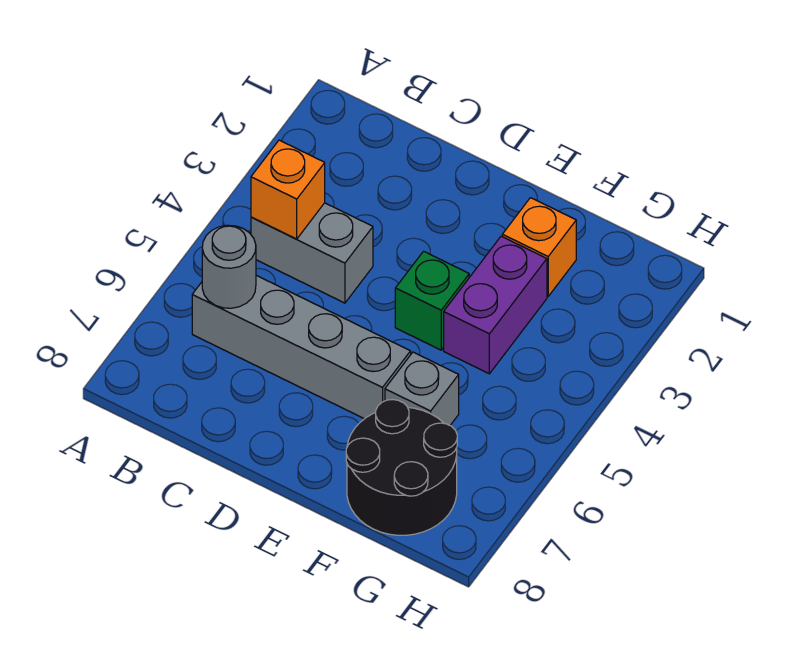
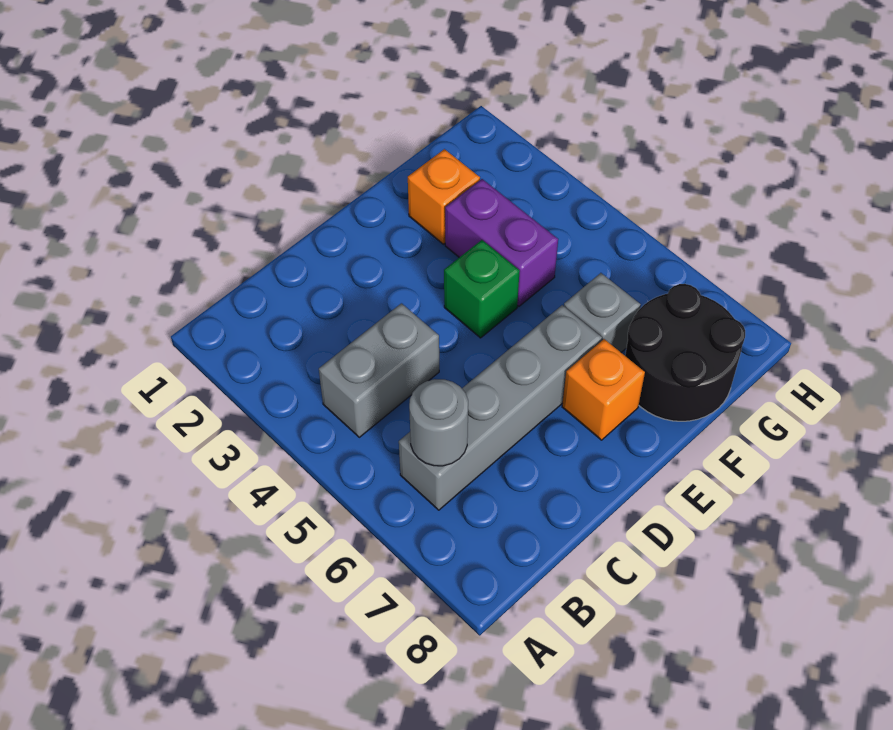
orange 1x1 brick [251,140,325,239] -> orange 1x1 brick moved to [562,339,645,440]

